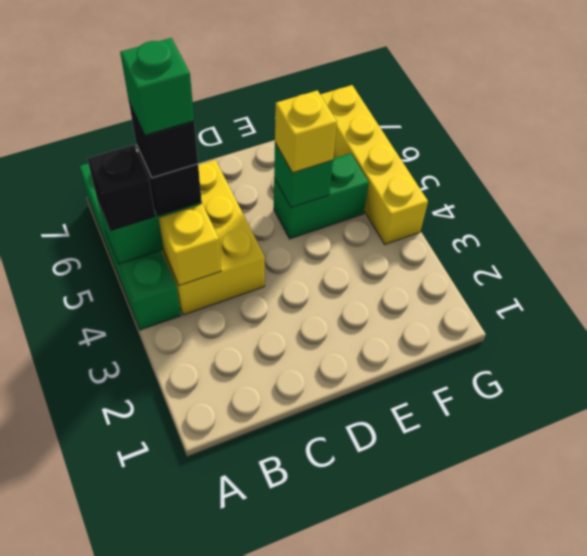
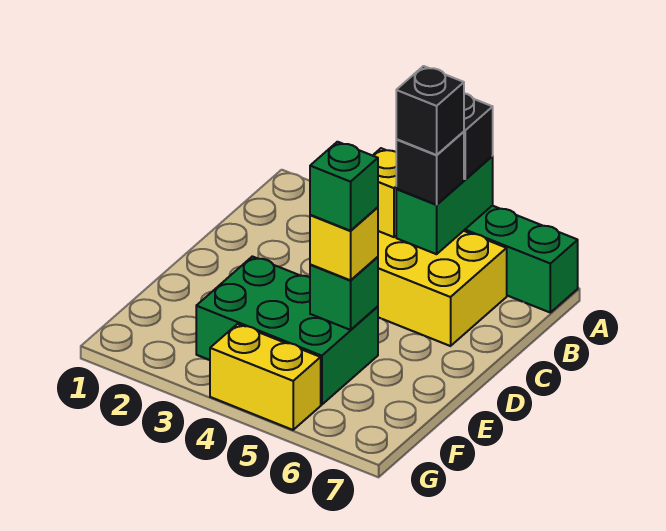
green 1x1 brick [120,38,194,135] -> green 1x1 brick moved to [310,142,378,231]
green 1x2 brick [274,153,369,239] -> green 2x3 brick [196,256,378,405]
yellow 1x4 brick [320,85,428,244] -> yellow 1x2 brick [210,324,321,430]

